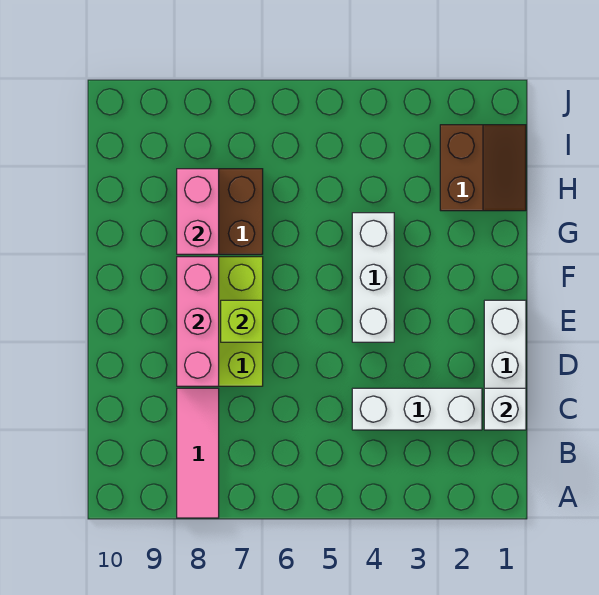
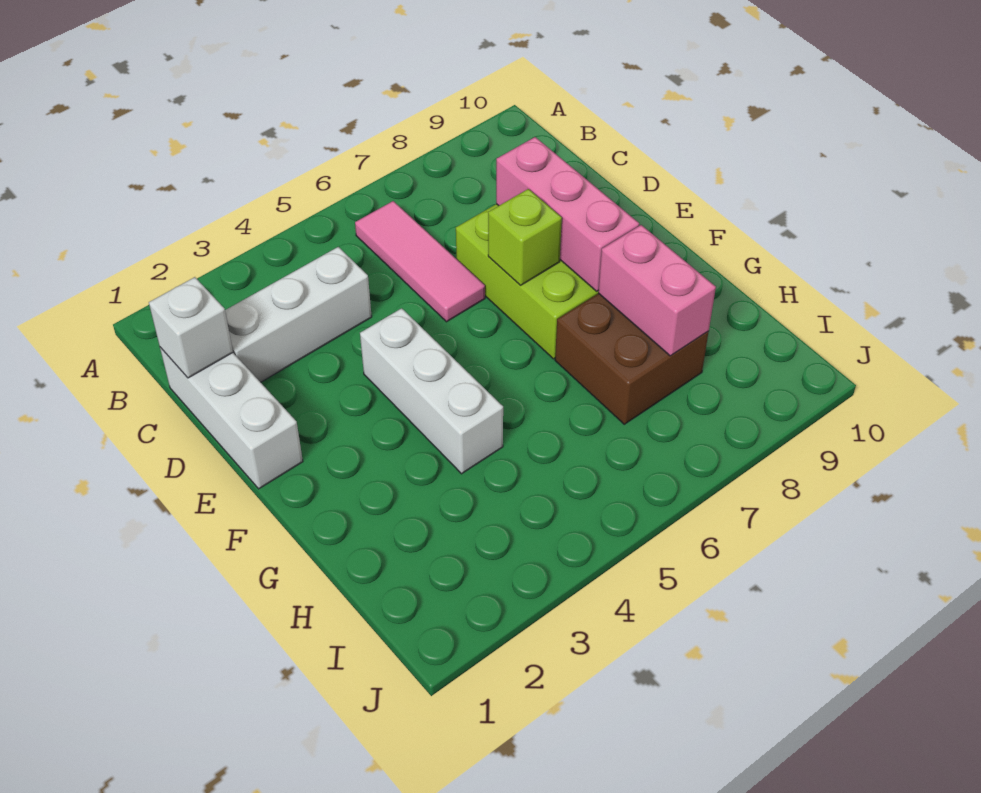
pink 1x3 tile [177,388,219,518] -> pink 1x3 tile moved to [355,201,485,322]
brown 2x2 slope [440,125,526,211] -> none

